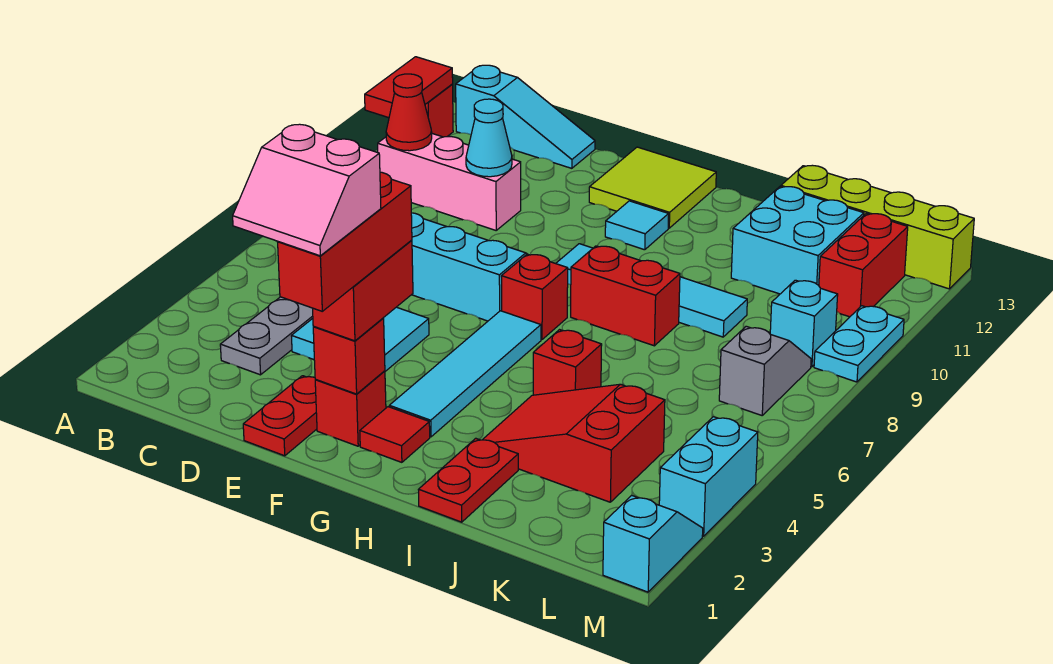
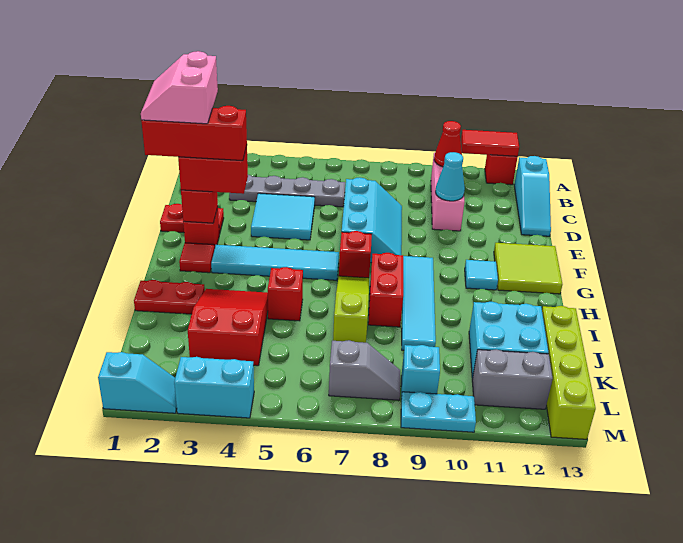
none -> lime 1x3 slope [333,276,369,343]
red 1x2 brick [819,214,908,317] -> grey 1x2 brick [472,349,553,409]

